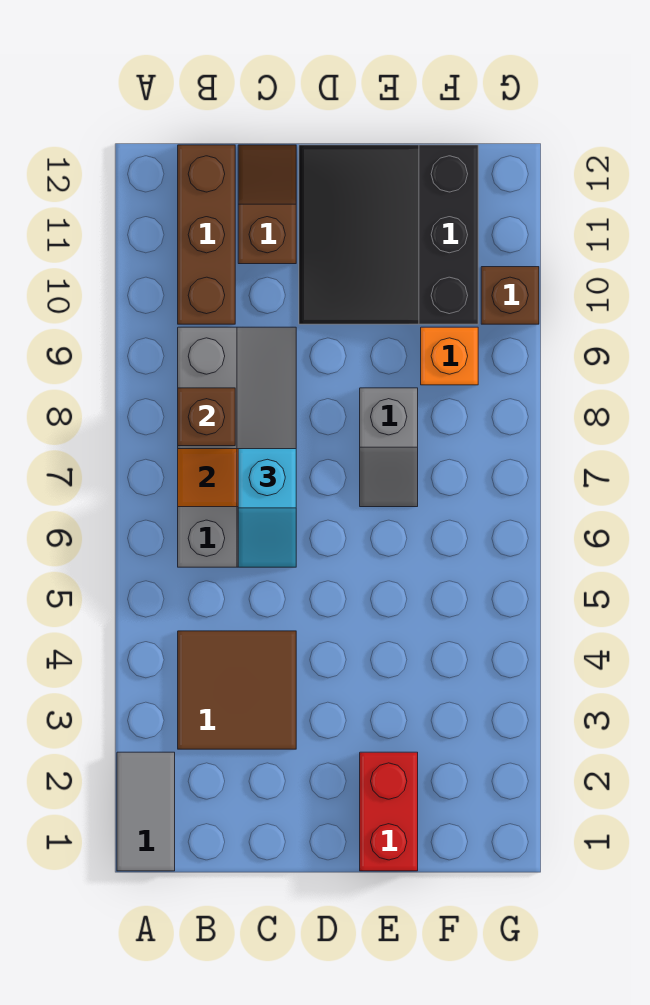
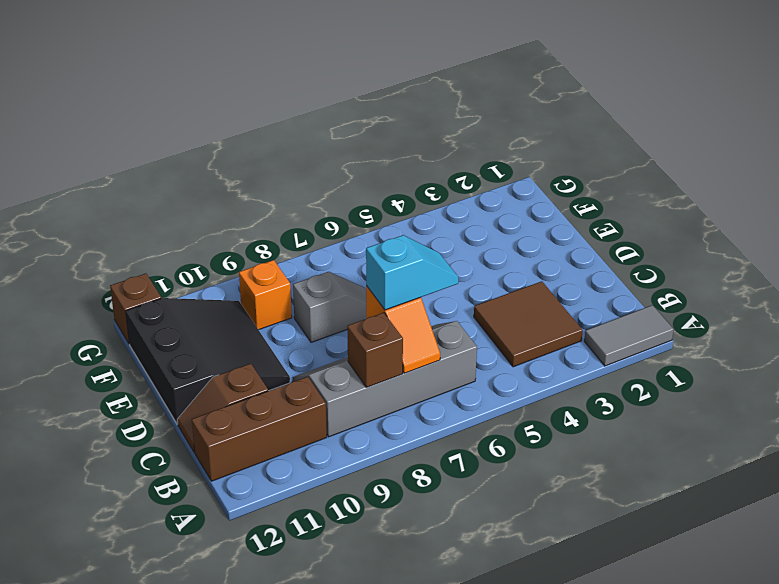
black 3x3 slope [299,145,478,324] -> black 3x3 slope turned to [126,298,290,424]
red 1x2 brick [360,752,418,871] -> none
brown 1x1 brick [481,267,539,324] -> brown 1x1 brick moved to [110,273,161,343]

